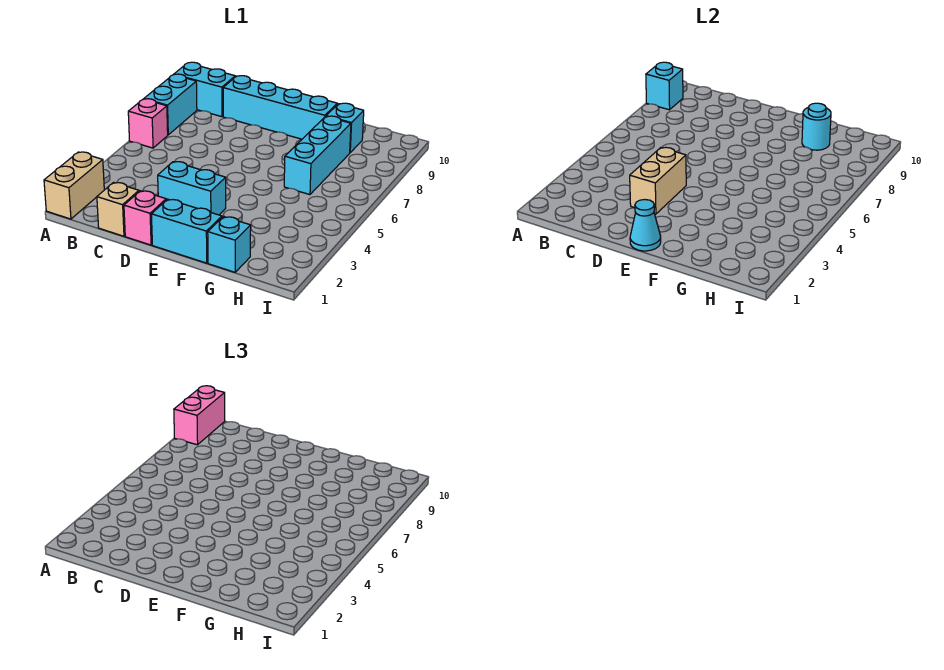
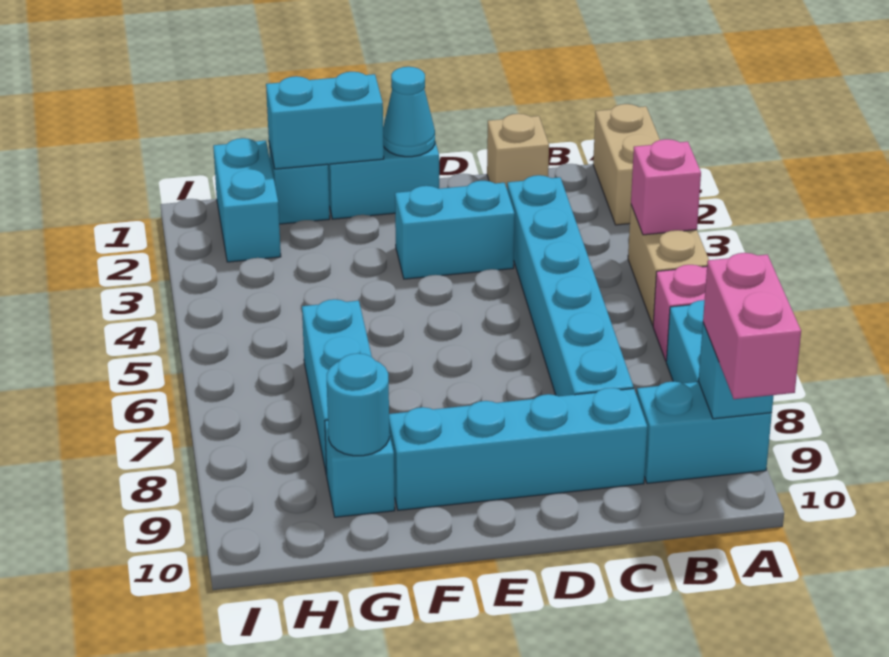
none -> cyan 1x6 brick [507,175,633,396]
pink 1x1 brick [124,191,166,245] -> pink 1x1 brick moved to [631,139,701,235]
tan 1x2 brick [630,147,686,214] -> tan 1x2 brick moved to [628,205,709,325]
none -> cyan 1x2 brick [266,72,384,169]
none -> cyan 1x2 brick [213,138,281,262]

